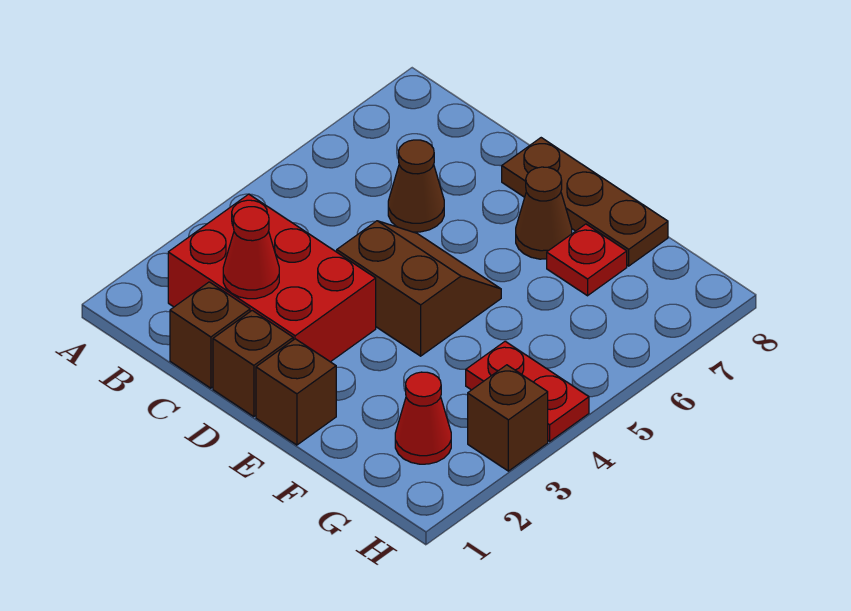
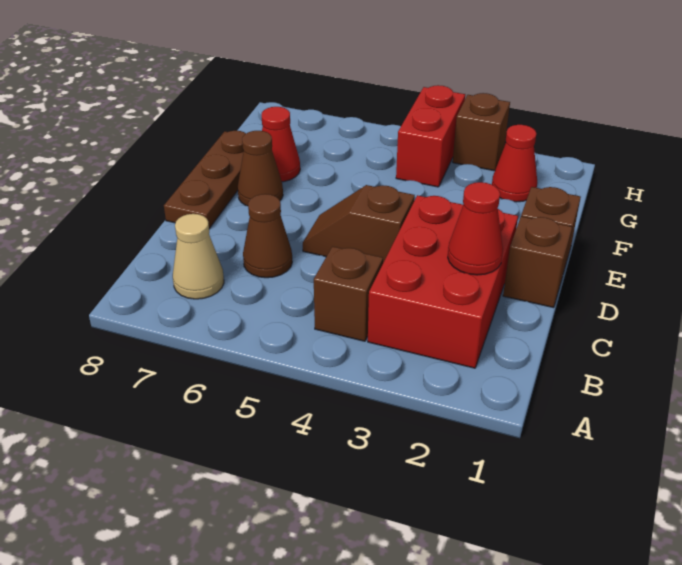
none -> tan 1x1 cone [173,214,224,299]
brown 1x1 brick [170,282,250,388] -> brown 1x1 brick moved to [314,246,383,341]
brown 2x2 slope [337,221,501,356] -> brown 1x2 slope [303,185,415,263]
red 1x1 plate [547,224,627,296] -> red 1x1 cone [262,107,300,182]
red 1x2 plate [466,341,589,441] -> red 1x2 brick [396,85,465,187]

